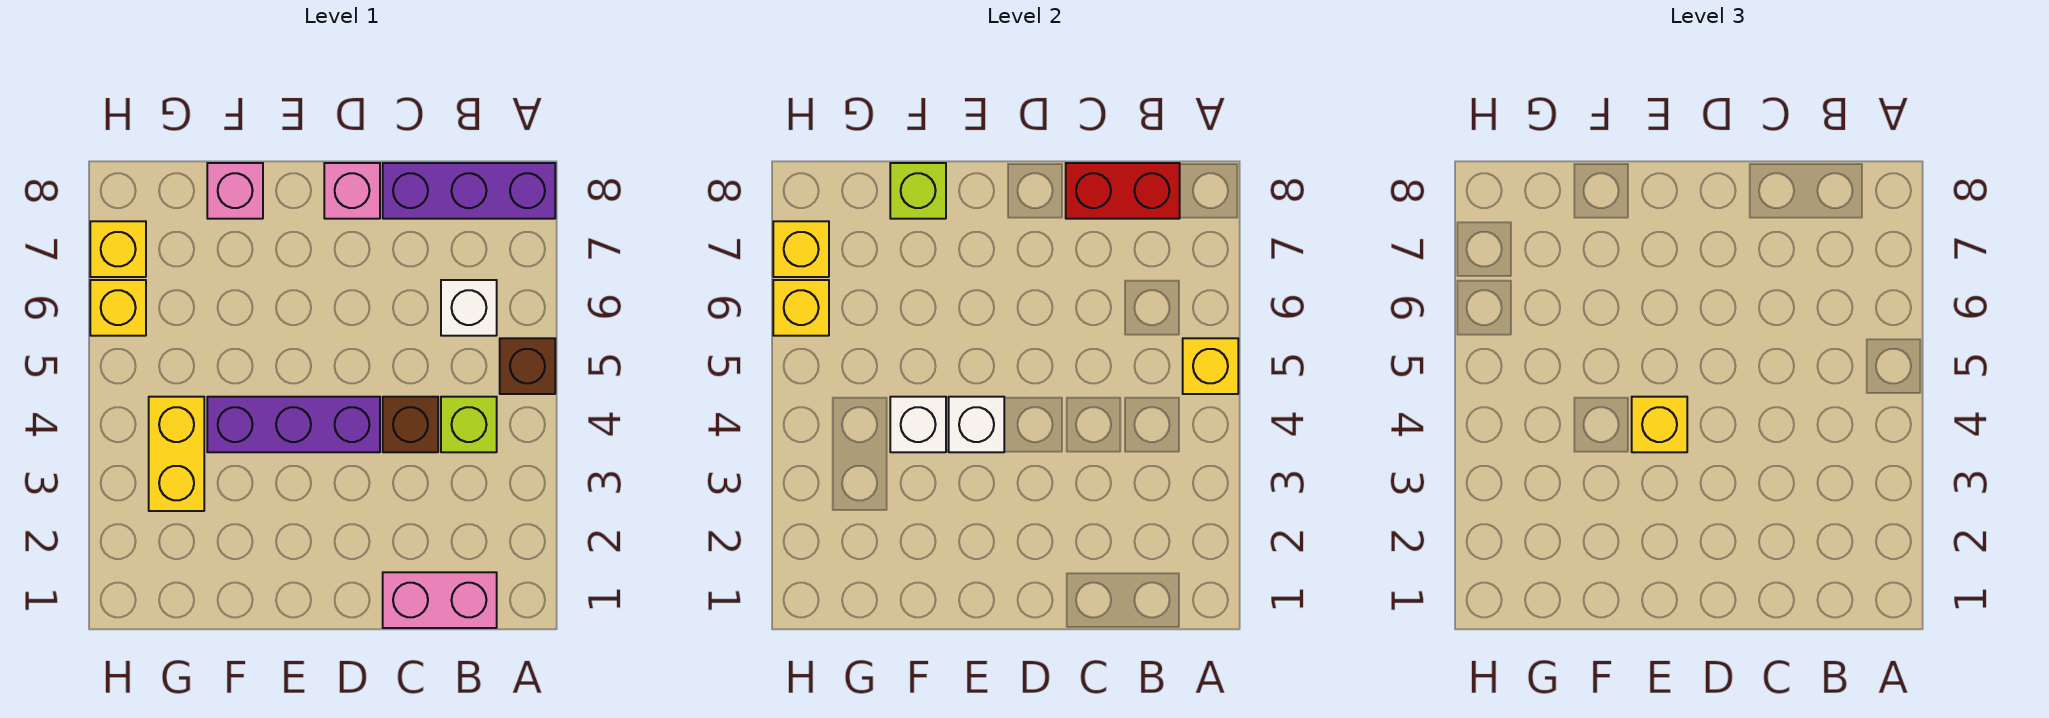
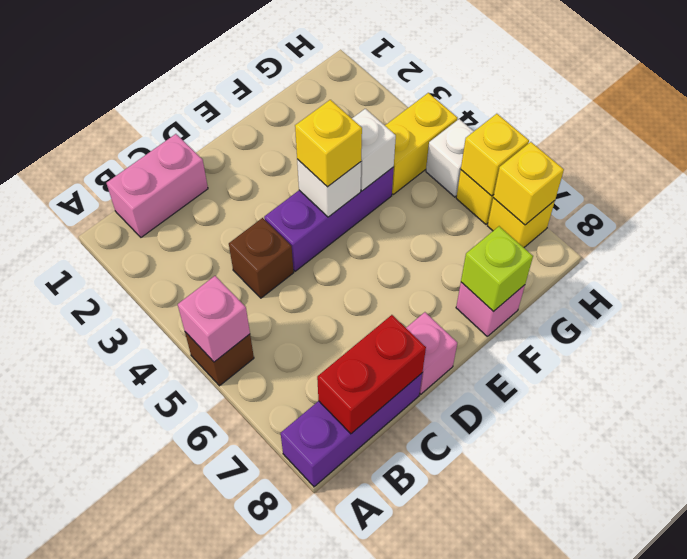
yellow 1x1 brick [1183,338,1238,394] -> pink 1x1 brick [178,276,250,362]
lime 1x1 brick [441,397,497,452] -> none
white 1x1 brick [441,280,497,336] -> white 1x1 brick moved to [426,119,474,197]
yellow 1x2 brick [149,397,204,511] -> yellow 1x2 brick turned to [385,93,458,194]

